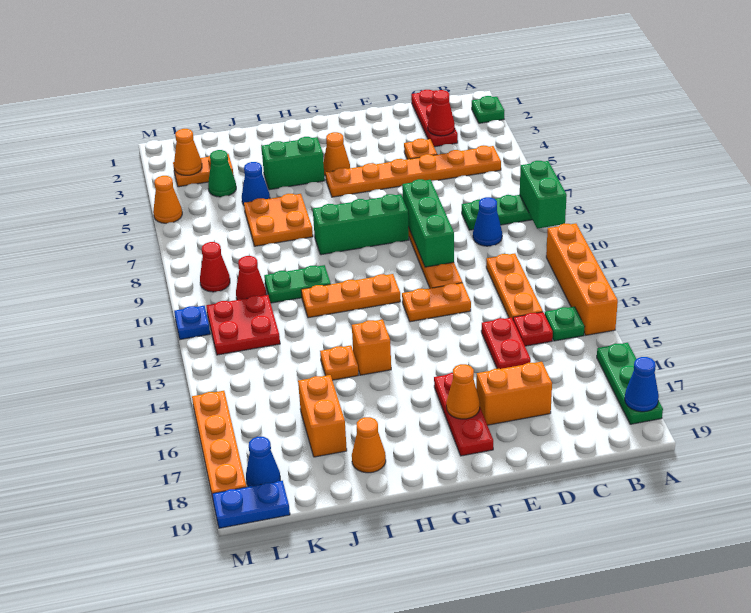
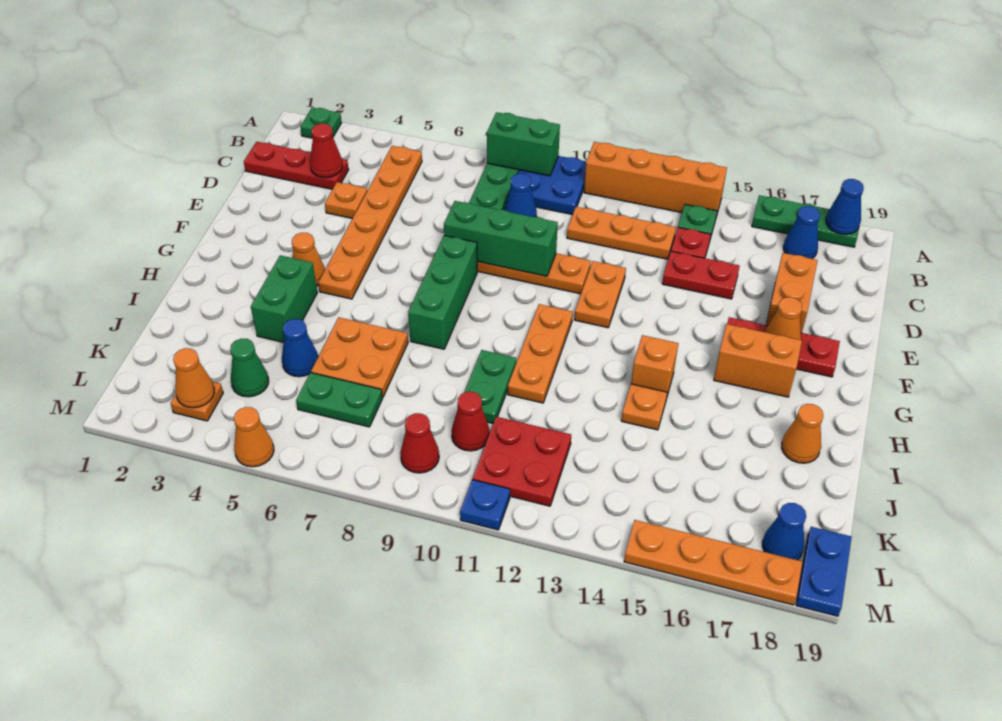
none -> blue 2x2 plate [518,156,586,215]
none -> blue 1x1 cone [783,206,820,259]
orange 1x2 brick [298,375,347,457] -> orange 1x2 brick moved to [714,324,802,397]
orange 1x2 plate [173,154,234,187] -> orange 1x1 plate [171,382,223,421]
none -> green 1x2 plate [296,373,383,427]

